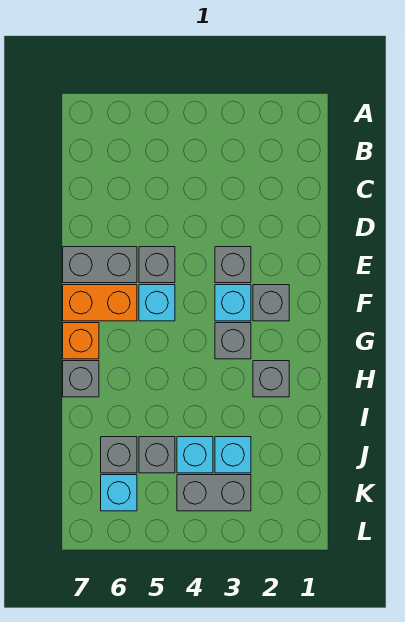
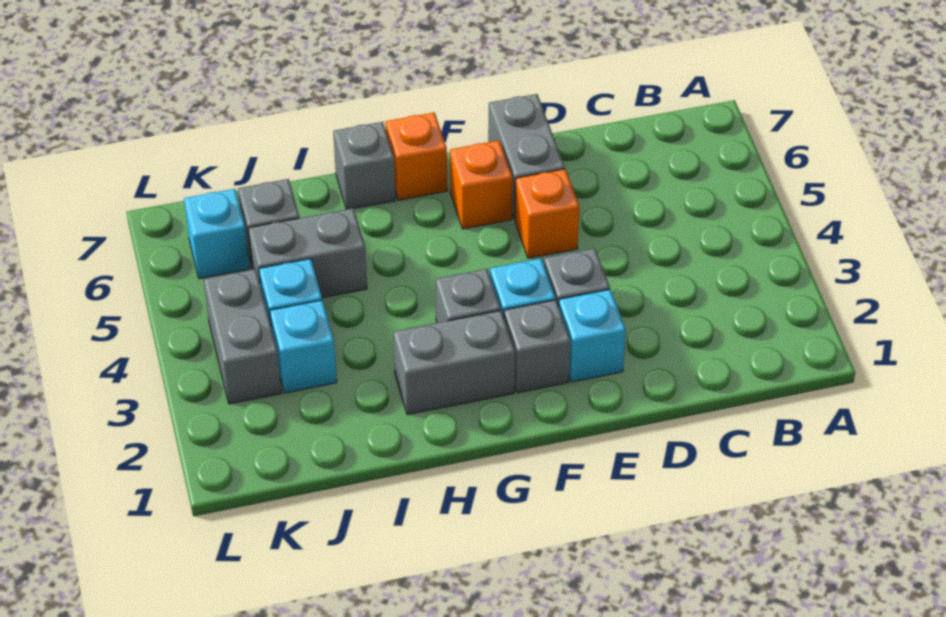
grey 1x1 brick [139,247,175,283] -> orange 1x1 brick [515,169,580,258]
cyan 1x1 brick [139,285,175,321] -> cyan 1x1 brick moved to [559,289,626,382]
orange 1x2 brick [63,285,137,321] -> orange 1x1 brick [450,141,512,229]
grey 1x1 brick [253,361,289,397] -> grey 1x2 brick [393,311,515,415]
grey 1x1 brick [139,437,175,473] -> grey 1x2 brick [248,208,367,298]

